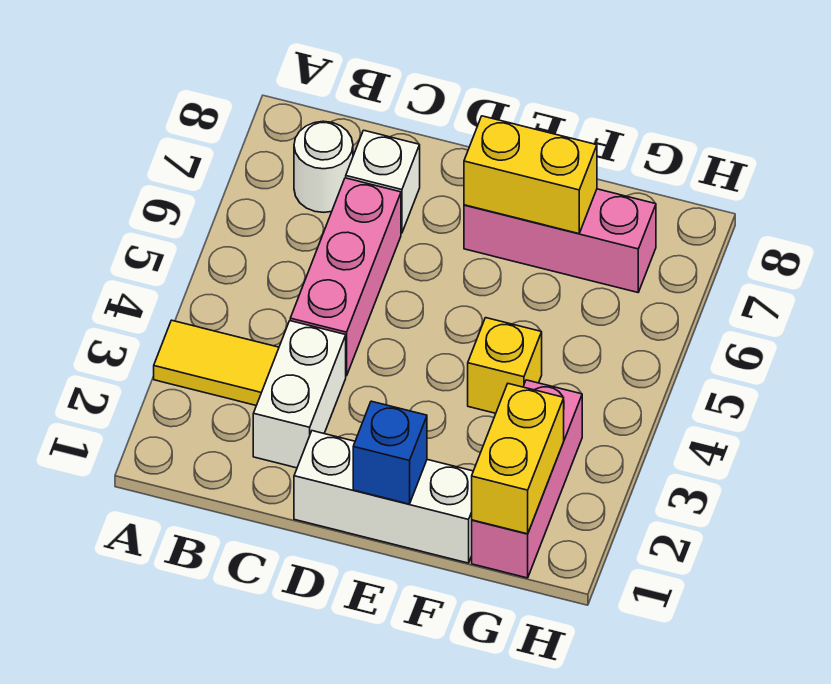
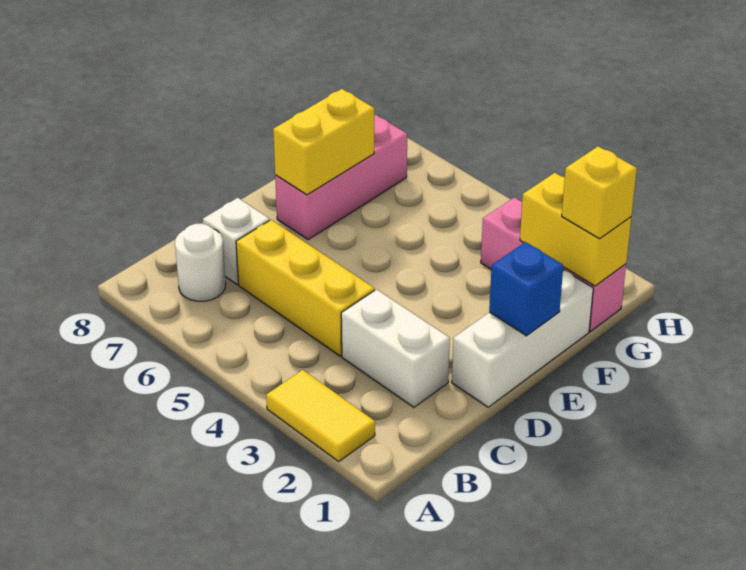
yellow 1x2 tile [154,320,279,406] -> yellow 1x2 tile turned to [266,370,375,461]
pink 1x3 brick [290,178,401,376] -> yellow 1x3 brick [236,220,375,356]
yellow 1x1 brick [468,318,542,413] -> yellow 1x1 brick moved to [562,146,637,239]

